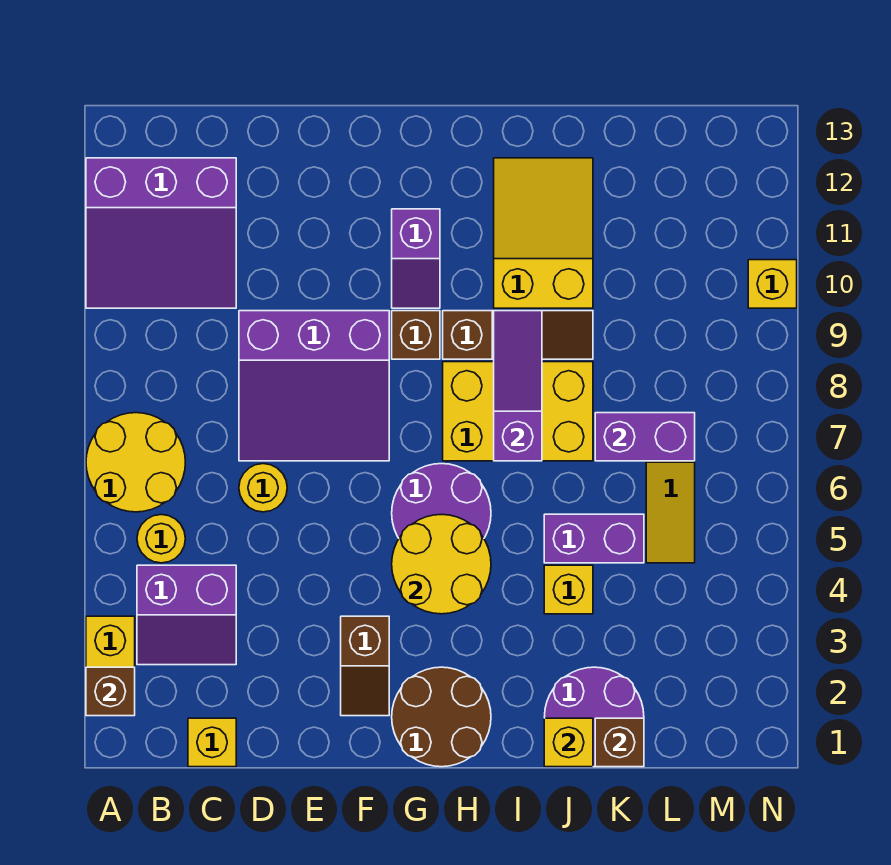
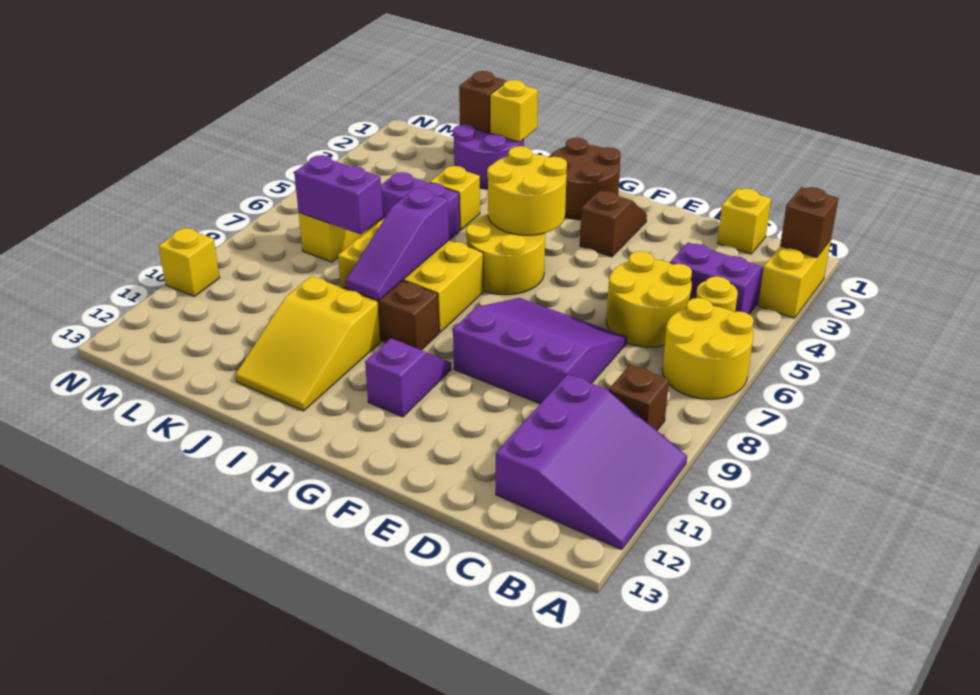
purple 3x3 slope [86,158,236,308] -> purple 3x3 slope turned to [496,374,687,550]
yellow 1x1 round brick [239,464,287,512] -> yellow 2x2 round brick [606,251,692,347]
purple 2x2 round brick [392,464,491,538] -> yellow 2x2 round brick [466,214,545,295]
brown 1x1 brick [392,311,440,359] -> brown 1x1 brick moved to [609,365,669,430]

